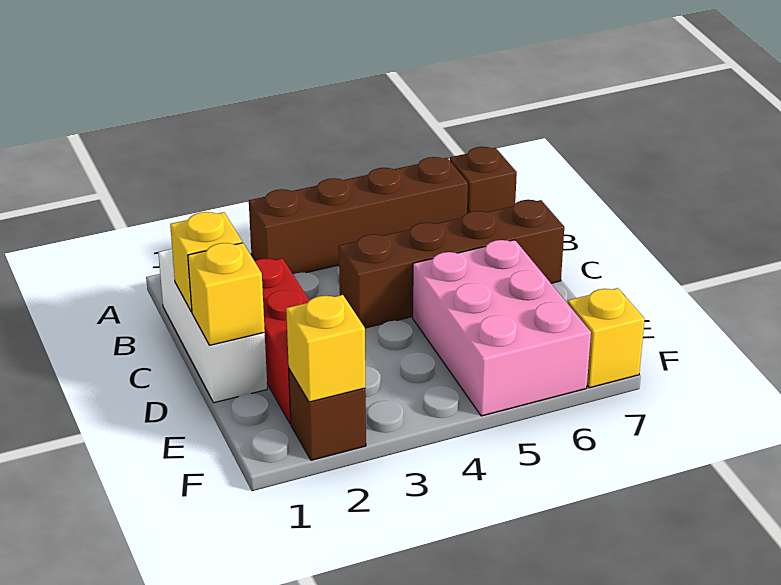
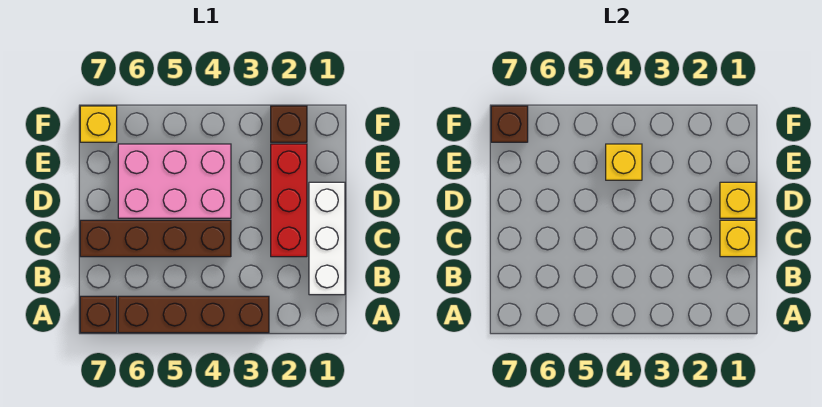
pink 2x3 brick [413,240,591,416] -> pink 2x3 brick turned to [118,144,231,218]
yellow 1x1 brick [286,295,365,402] -> yellow 1x1 brick moved to [606,144,642,180]
none -> brown 1x1 brick [491,106,528,142]

